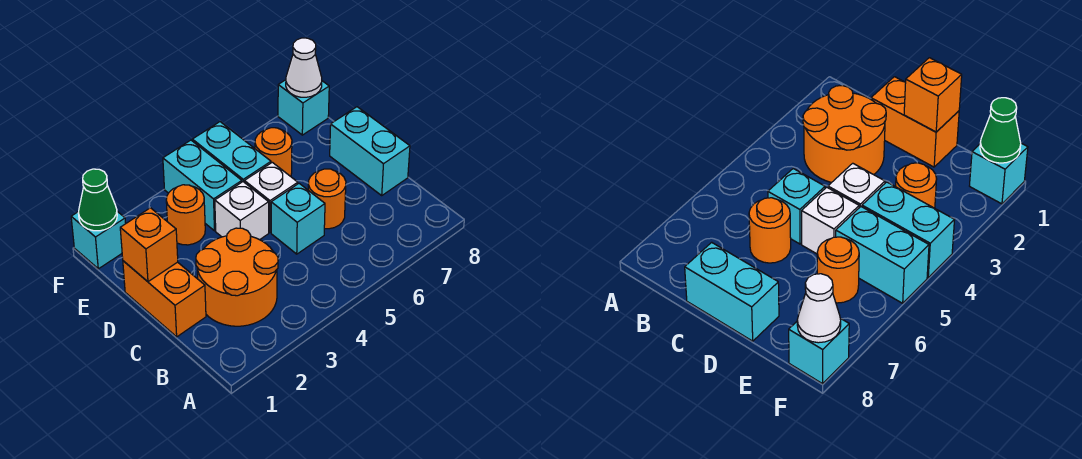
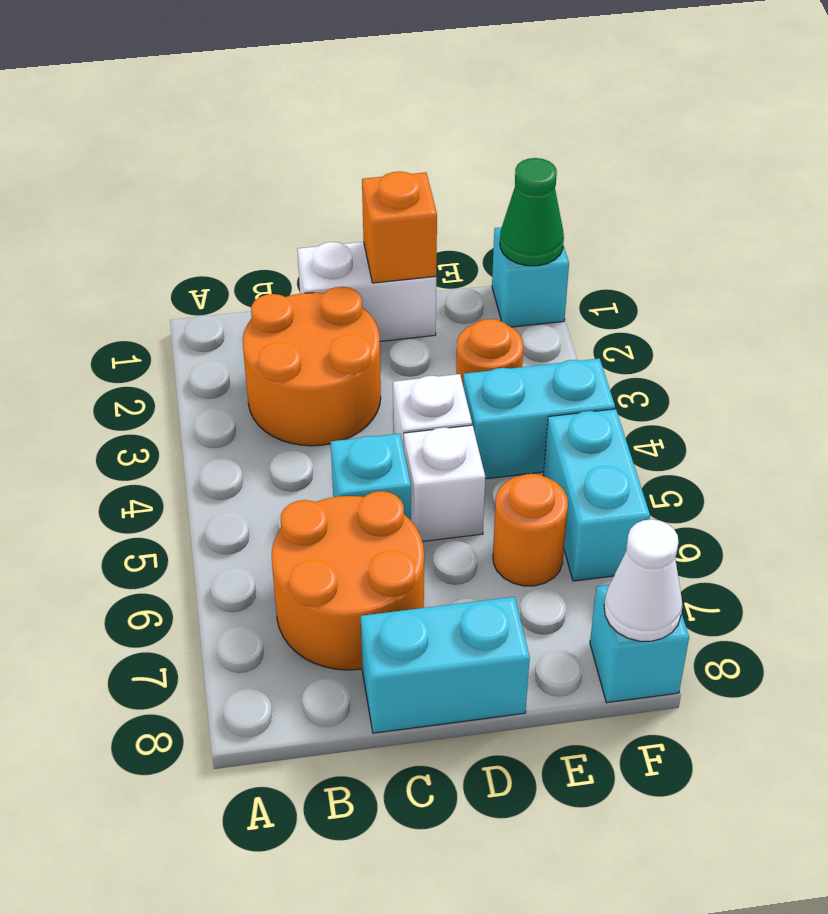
orange 1x2 brick [123,261,206,337] -> white 1x2 brick [297,242,436,341]
orange 1x1 round brick [308,169,346,229] -> orange 2x2 round brick [272,491,424,670]
cyan 1x2 brick [192,122,271,183] -> cyan 1x2 brick turned to [544,409,650,581]

